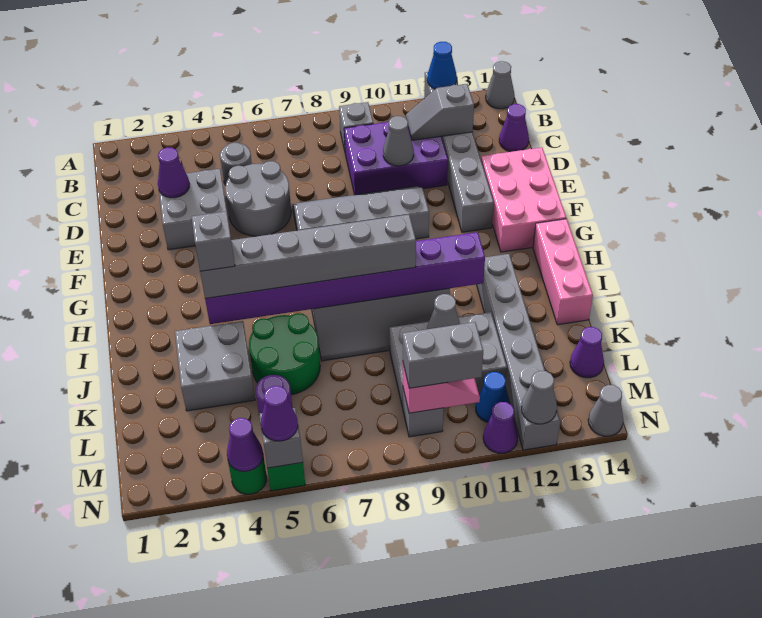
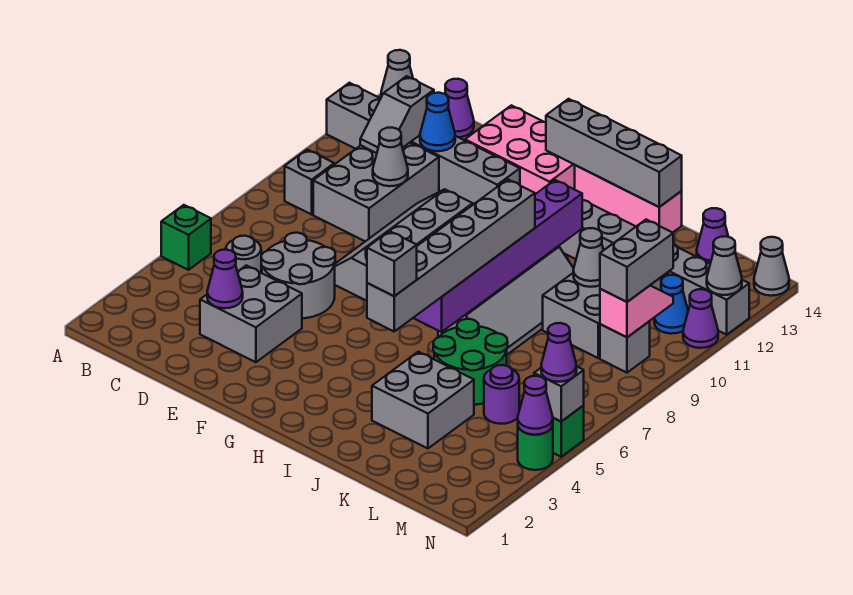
none -> green 1x1 brick [161,205,211,270]
blue 1x1 cone [427,42,457,89] -> blue 1x1 cone moved to [420,93,455,151]
purple 2x3 brick [344,122,448,195] -> grey 2x3 brick [313,143,439,241]
none -> grey 1x4 brick [546,99,682,207]
purple 1x8 brick [205,232,485,324] -> purple 1x6 brick [414,180,582,332]

